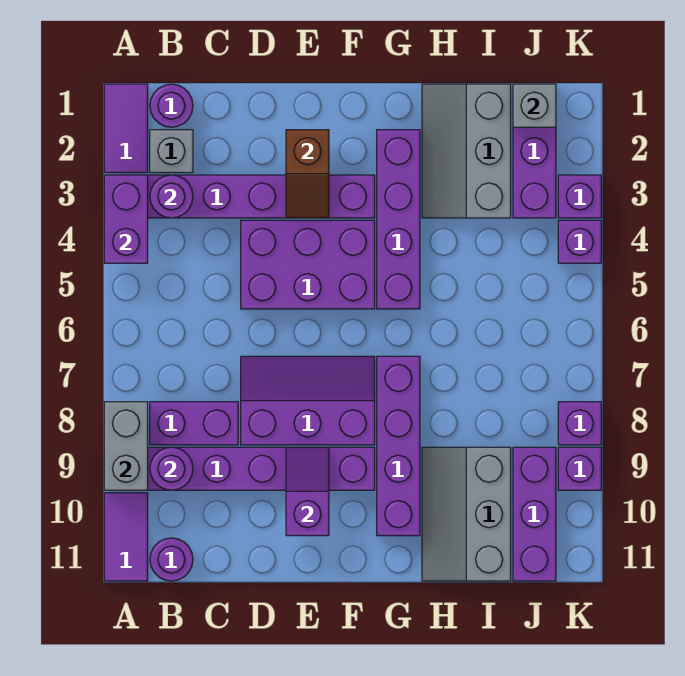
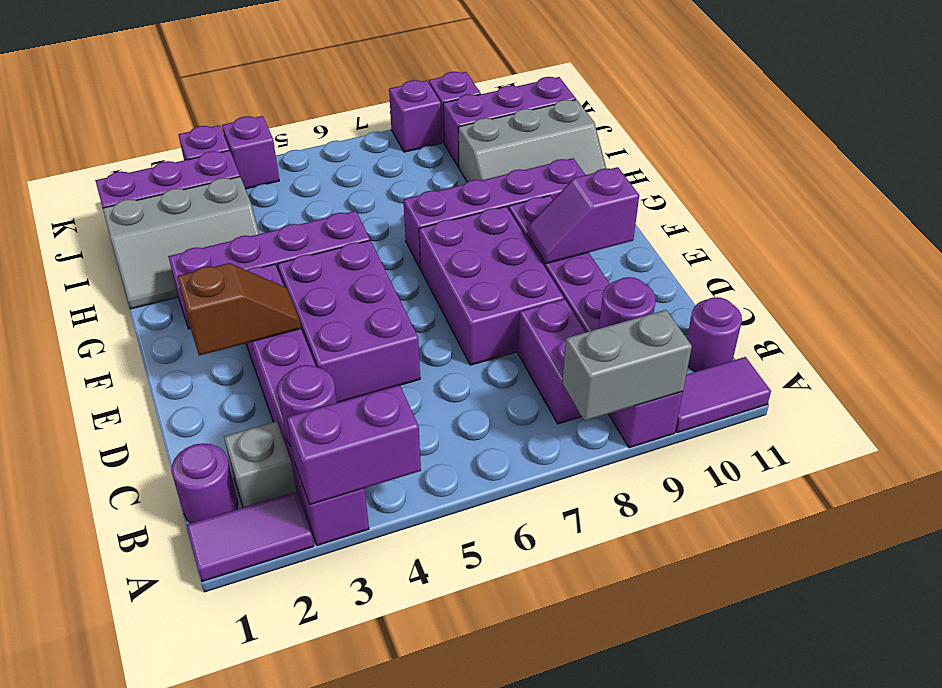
purple 2x3 slope [241,356,375,445] -> purple 2x3 brick [419,207,564,365]
grey 1x1 brick [513,84,556,127] -> none

